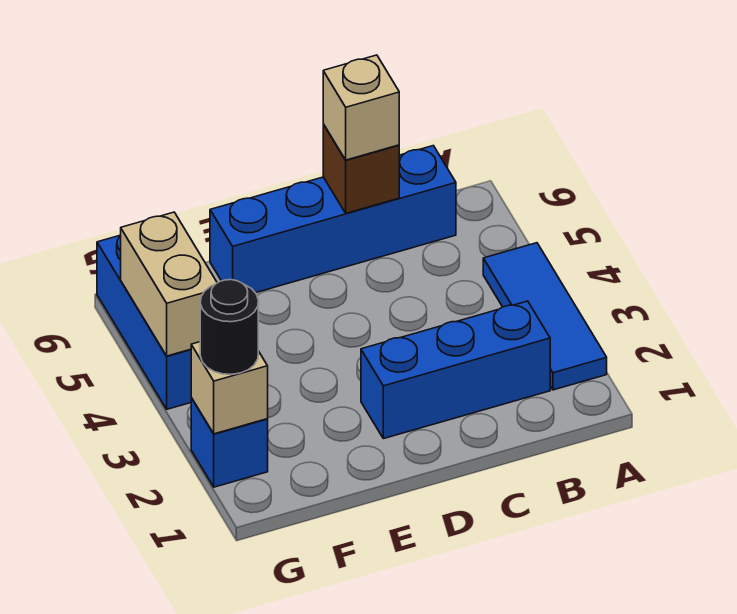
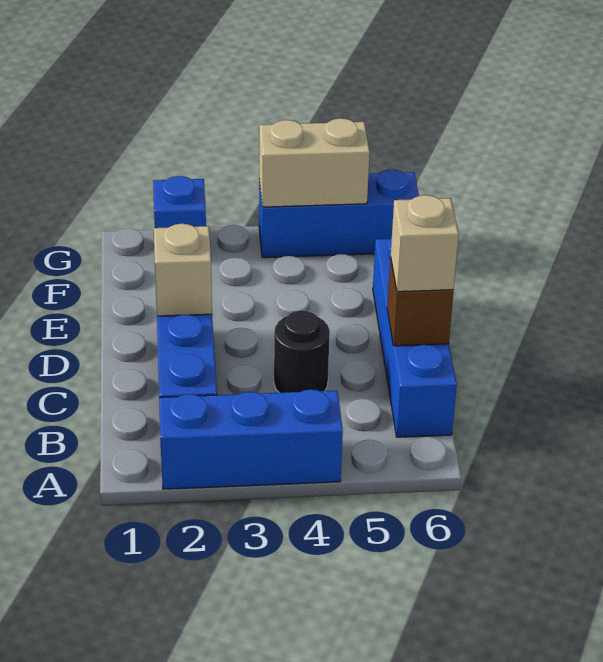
blue 1x3 tile [483,243,607,390] -> blue 1x3 brick [159,389,343,489]
tan 1x1 brick [191,342,268,434] -> tan 1x1 brick moved to [154,224,212,316]
black 1x1 round brick [200,280,258,374] -> black 1x1 round brick moved to [274,311,330,393]

